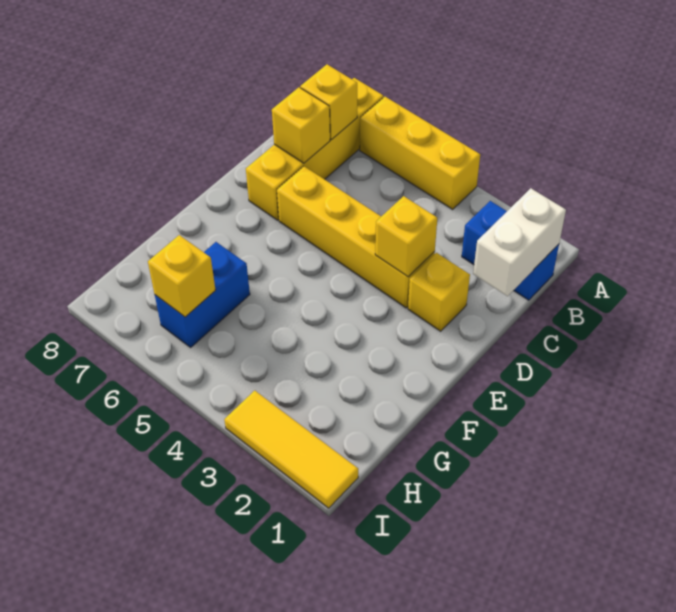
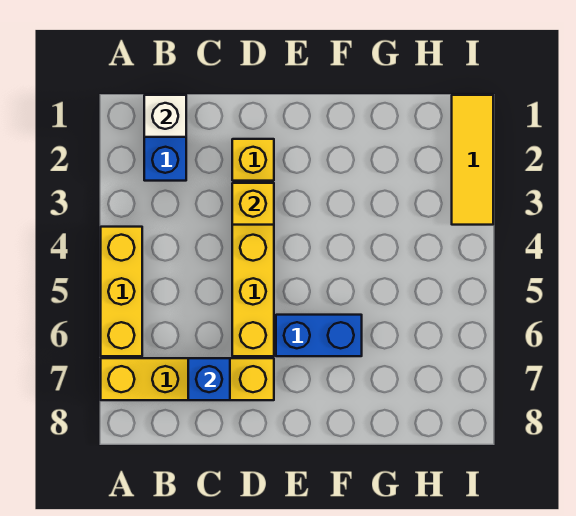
white 1x2 brick [473,188,566,296] -> white 1x1 brick [144,95,186,137]
yellow 1x1 brick [300,64,357,140] -> none
yellow 1x1 brick [272,87,330,163] -> blue 1x1 brick [188,358,230,400]
blue 1x2 brick [155,242,250,347] -> blue 1x2 brick moved to [276,315,362,356]
yellow 1x1 brick [148,235,215,317] -> none

